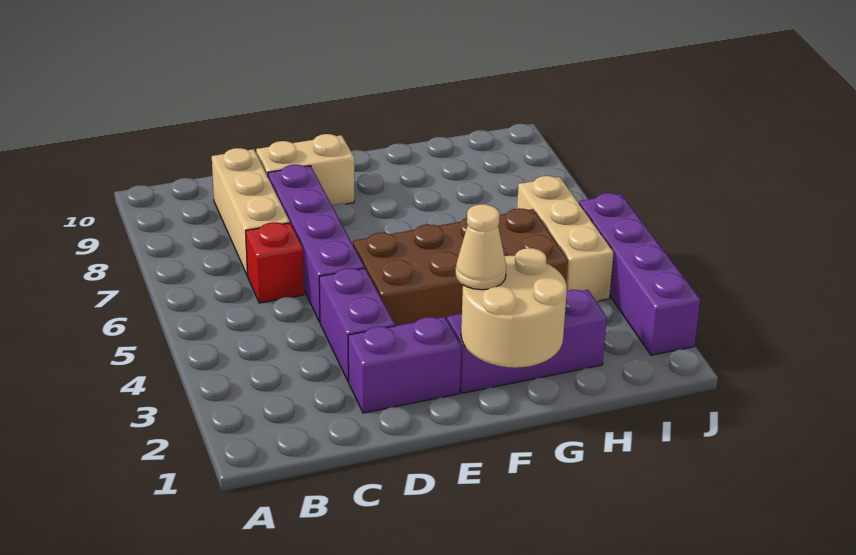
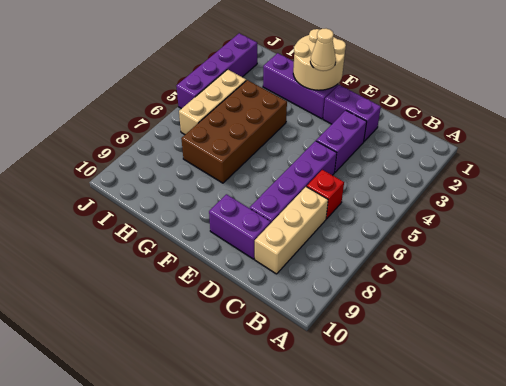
tan 1x2 brick [256,134,354,205] -> purple 1x2 brick [209,194,271,259]
brown 2x4 brick [353,208,568,326] -> brown 2x4 brick turned to [181,80,287,183]

